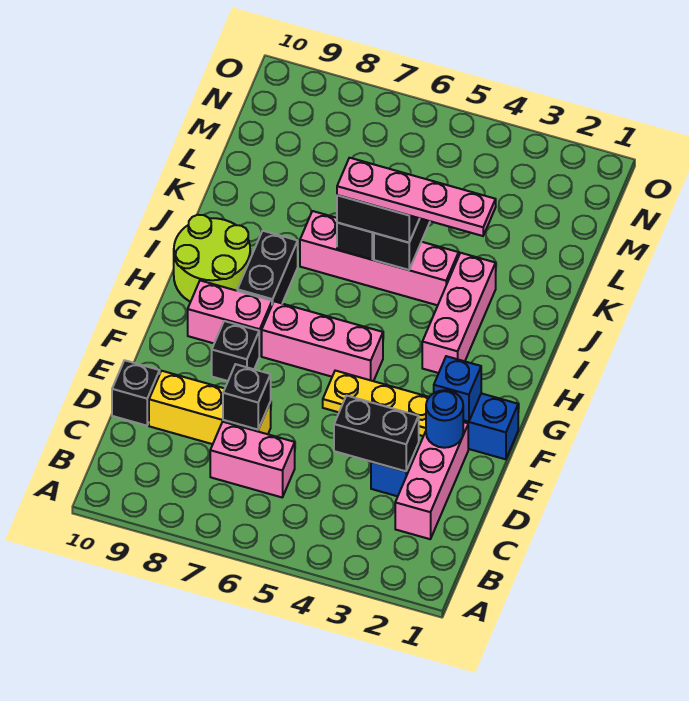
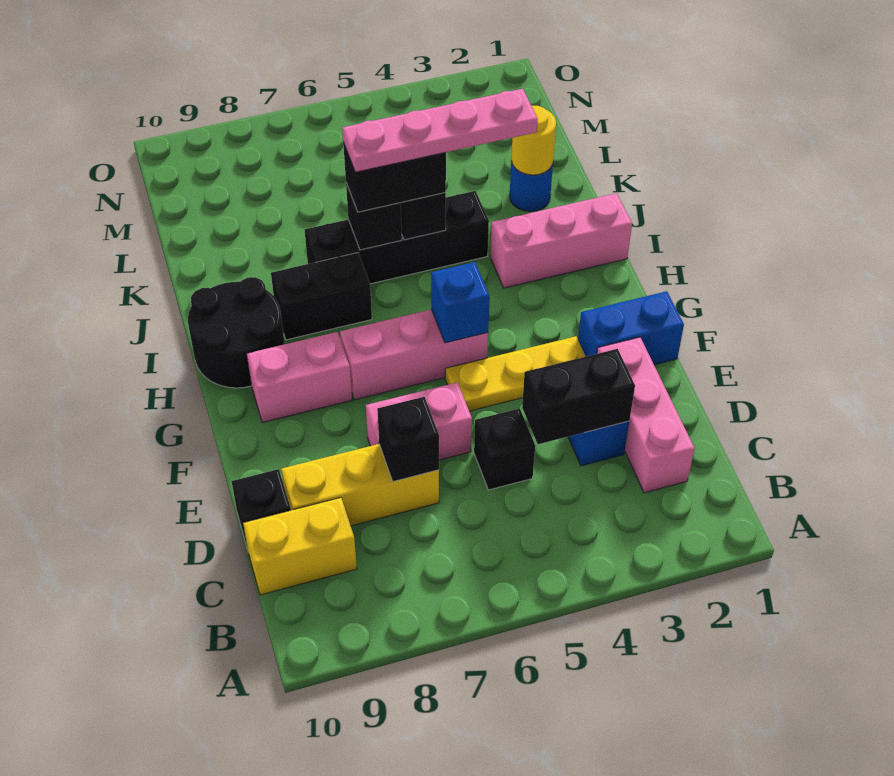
pink 1x2 brick [210,422,295,497] -> pink 1x2 brick moved to [366,382,472,460]
none -> yellow 1x2 brick [243,498,357,595]
blue 1x1 round brick [426,390,463,448] -> blue 1x1 round brick moved to [510,161,553,211]
blue 1x1 brick [434,356,481,422] -> blue 1x1 brick moved to [431,262,490,343]
black 1x1 brick [212,321,259,381] -> black 1x1 brick moved to [474,408,535,490]
pink 1x3 brick [422,253,496,373] -> pink 1x3 brick turned to [490,193,632,288]
black 1x2 brick [237,231,298,304] -> black 1x2 brick turned to [271,253,372,340]
lime 2x2 round brick [174,215,250,302] -> black 2x2 round brick [188,277,285,388]
pink 1x4 brick [300,211,459,305] -> black 1x4 brick [305,191,489,284]
none -> yellow 1x1 round brick [511,106,556,175]

